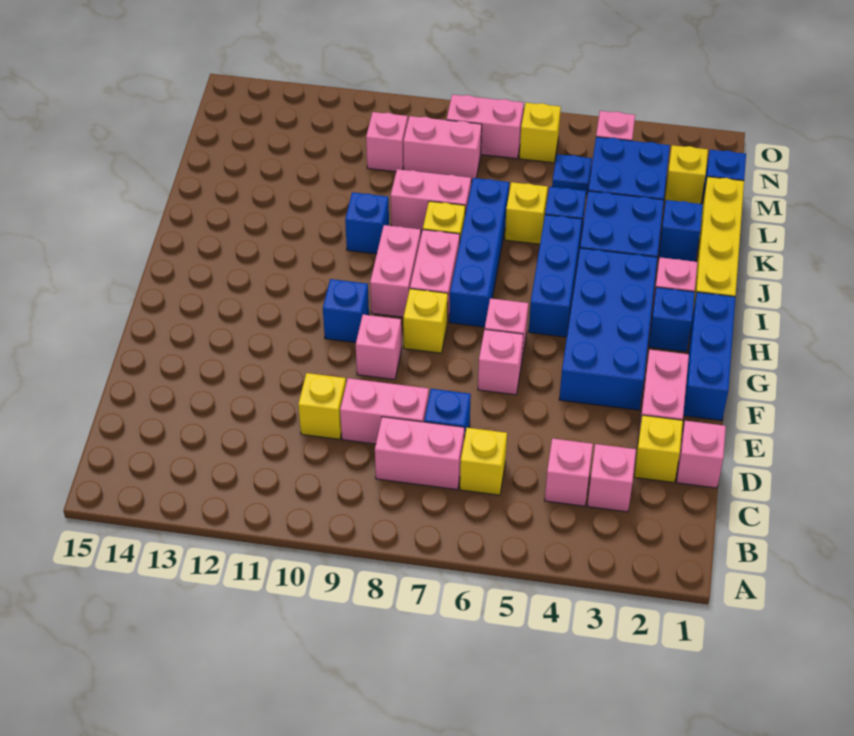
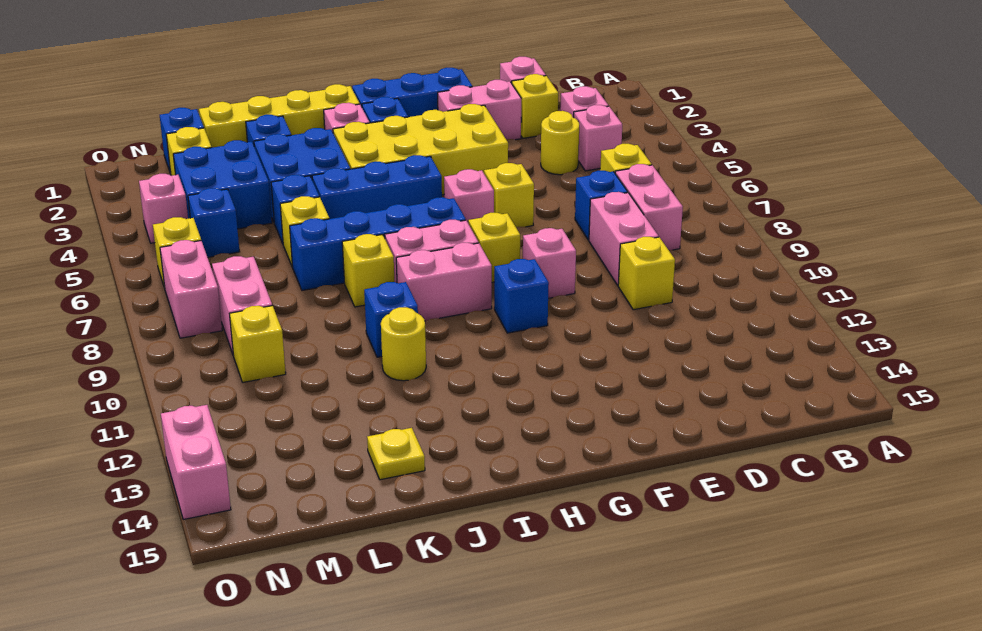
none -> yellow 1x1 round brick [541,111,579,175]
blue 2x4 brick [559,248,657,410] -> yellow 2x4 brick [333,104,508,195]
pink 1x1 brick [478,329,523,395] -> yellow 1x1 brick [484,163,534,227]
none -> yellow 1x1 round brick [381,307,426,381]
pink 1x2 brick [391,169,471,230] -> pink 1x2 brick moved to [161,405,231,519]
none -> yellow 1x1 plate [367,428,425,480]
blue 1x1 plate [552,154,592,194] -> blue 1x1 brick [188,188,240,257]
pink 1x1 brick [366,112,408,172] -> yellow 1x1 brick [230,306,286,382]

